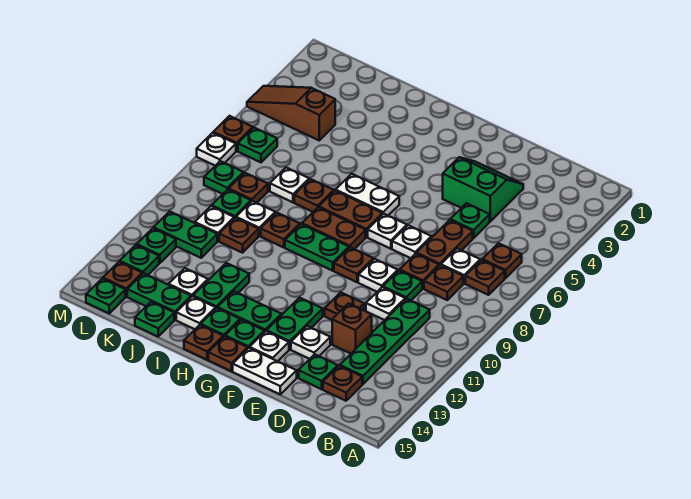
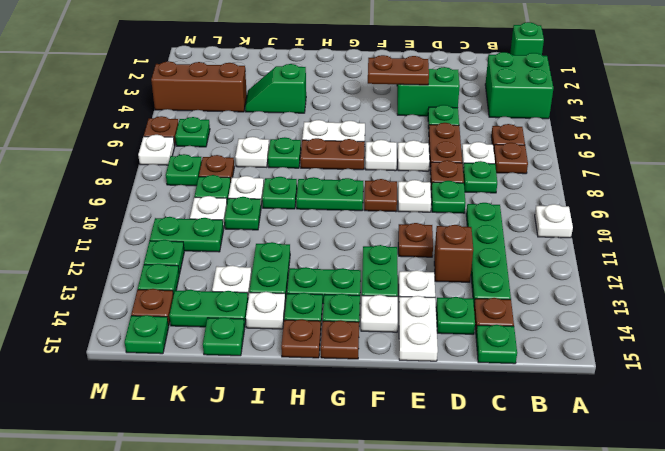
none -> green 1x1 brick [510,22,544,55]
none -> green 2x2 brick [485,52,553,119]
brown 1x1 plate [424,265,463,300] -> green 1x1 plate [463,161,497,193]
none -> green 1x1 plate [476,325,517,364]
white 1x1 plate [366,287,405,320] -> white 1x1 plate moved to [535,204,573,238]
white 1x2 plate [233,348,297,394] -> white 1x2 plate turned to [399,296,438,361]
brown 1x2 plate [302,207,366,249] -> brown 1x2 plate moved to [368,55,429,85]
none -> green 1x2 slope [245,64,306,113]
brown 1x1 plate [294,179,334,212] -> green 1x1 plate [268,137,301,168]
brown 1x1 plate [261,213,300,248] -> green 1x1 plate [262,177,297,209]
brown 1x1 plate [219,218,259,253] -> green 1x1 plate [225,197,261,230]
brown 1x3 slope [247,86,335,140] -> brown 1x3 brick [151,61,247,112]

